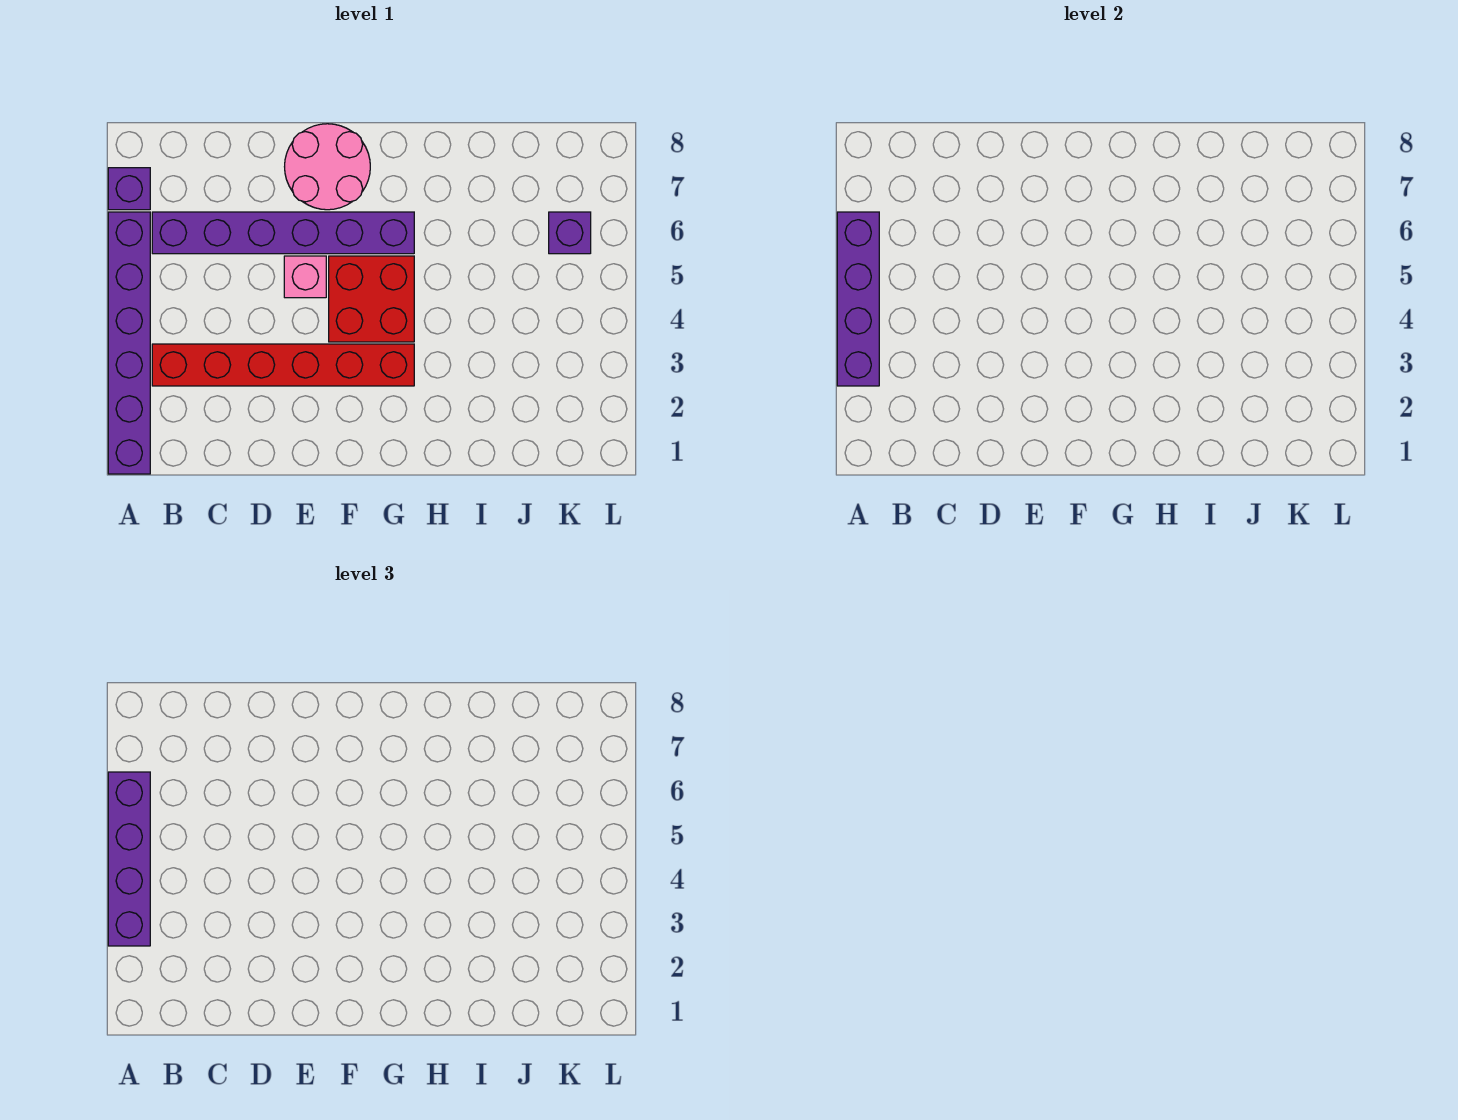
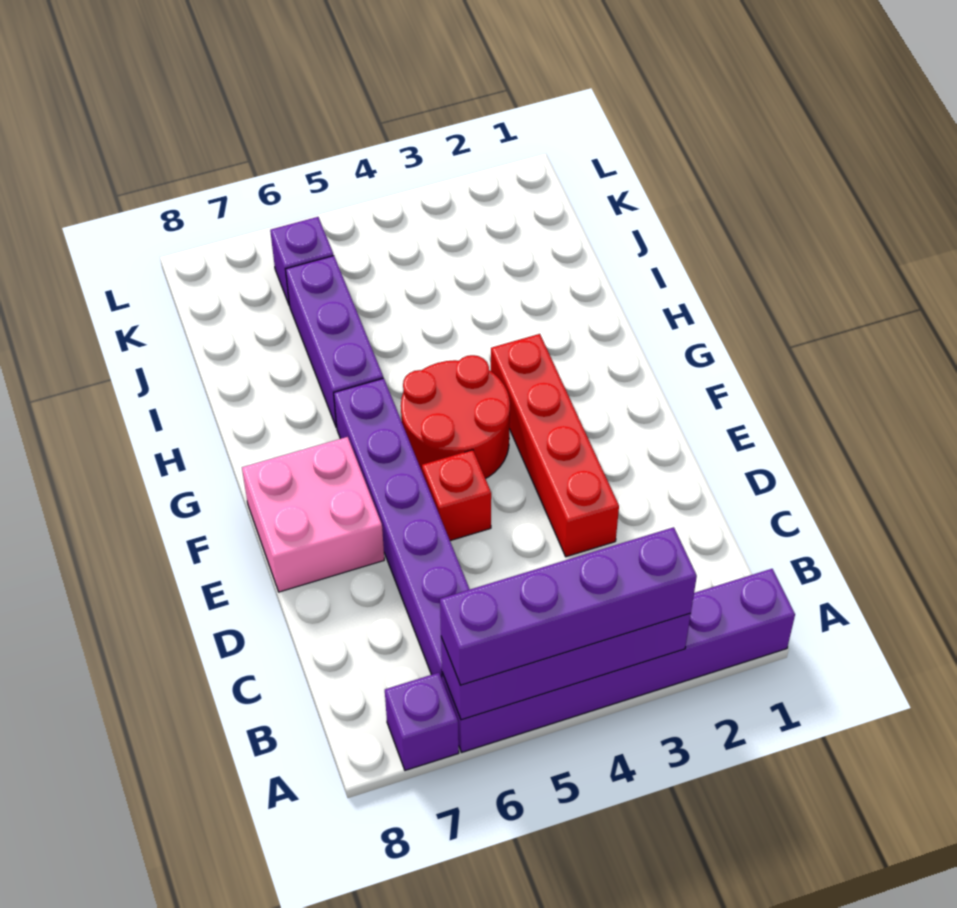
red 1x6 brick [152,344,414,386] -> red 1x4 brick [491,334,619,557]
pink 1x1 brick [284,256,326,298] -> red 1x1 brick [422,450,491,541]
pink 2x2 round brick [285,124,370,210] -> pink 2x2 brick [242,437,384,592]
red 2x2 brick [329,256,414,342] -> red 2x2 round brick [401,355,510,479]
none -> purple 1x3 brick [286,256,383,427]

